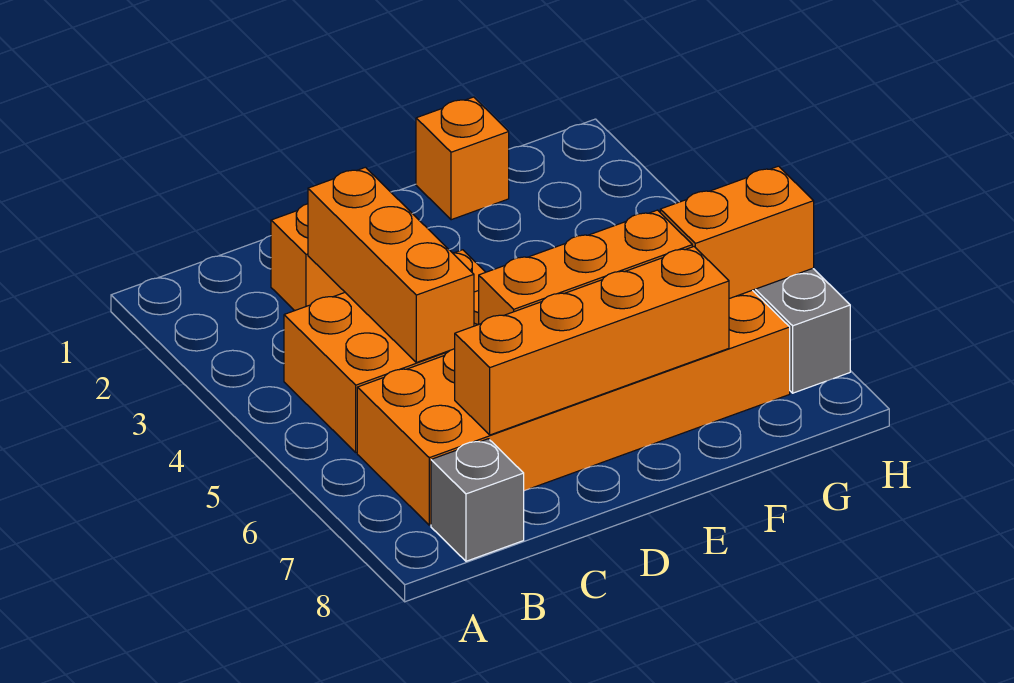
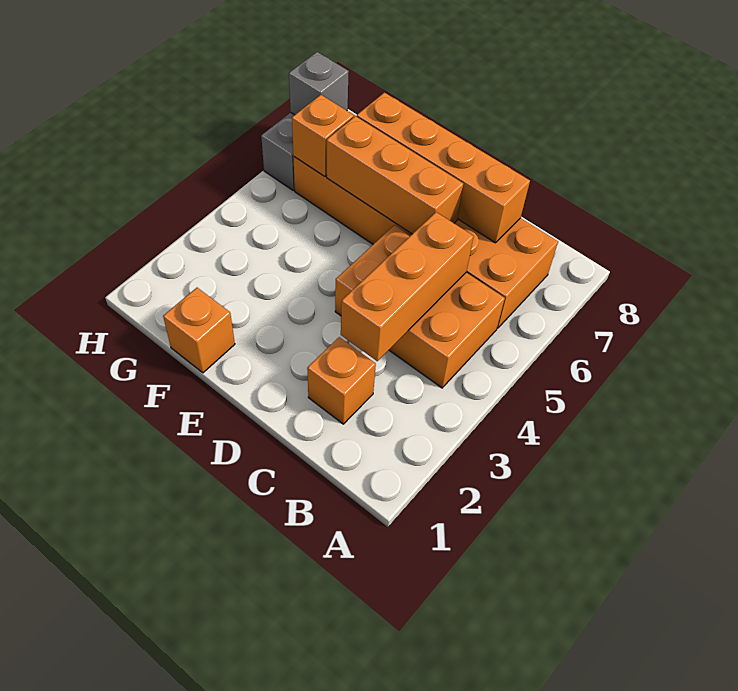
grey 1x1 brick [431,439,524,561] -> grey 1x1 brick moved to [289,52,349,115]
orange 1x2 brick [660,166,814,299] -> orange 1x1 brick [292,95,354,176]

